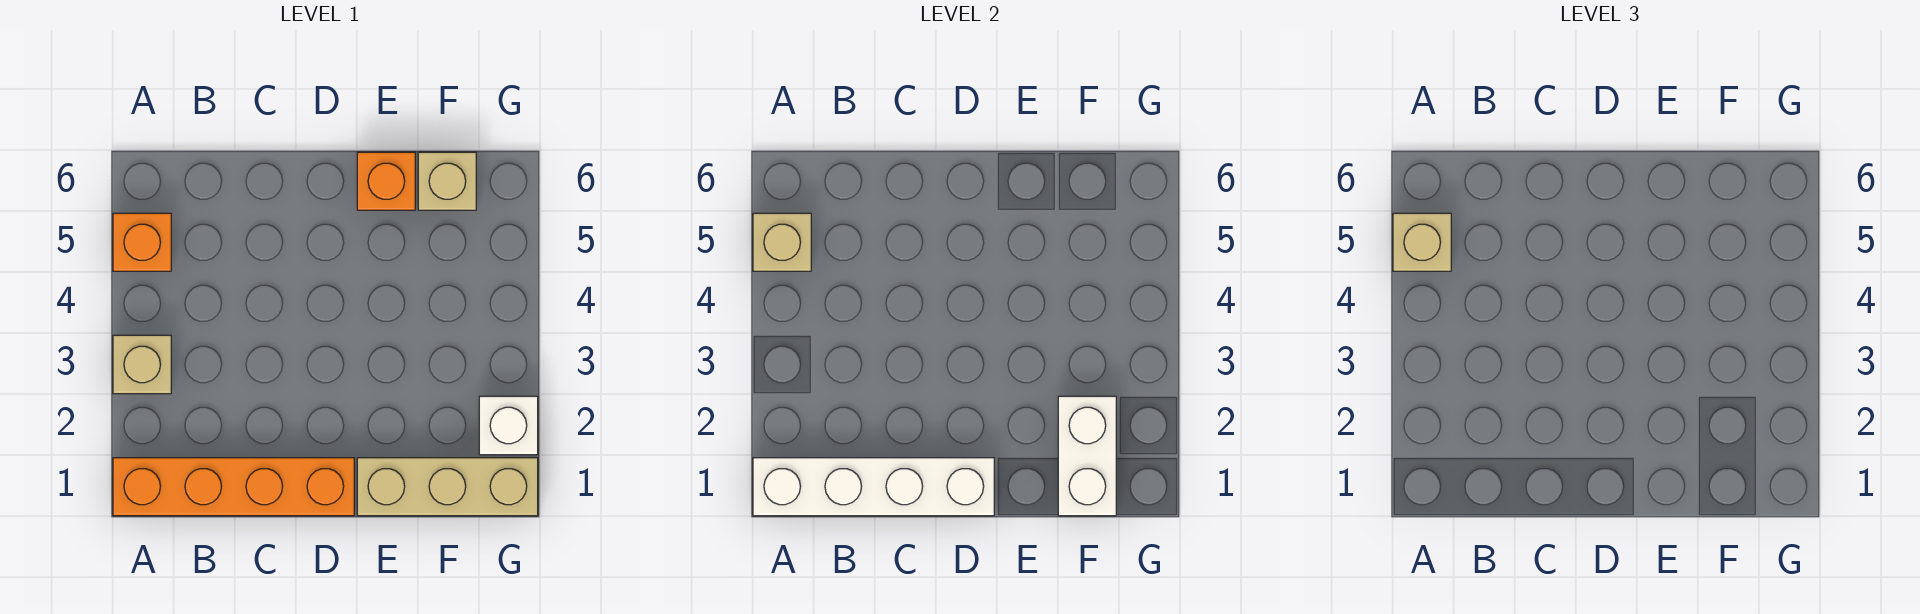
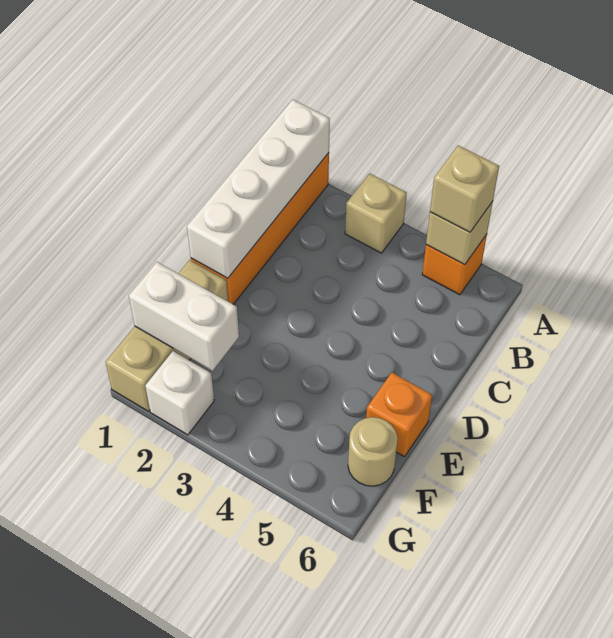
tan 1x1 brick [418,152,476,210] -> tan 1x1 round brick [348,417,398,486]

